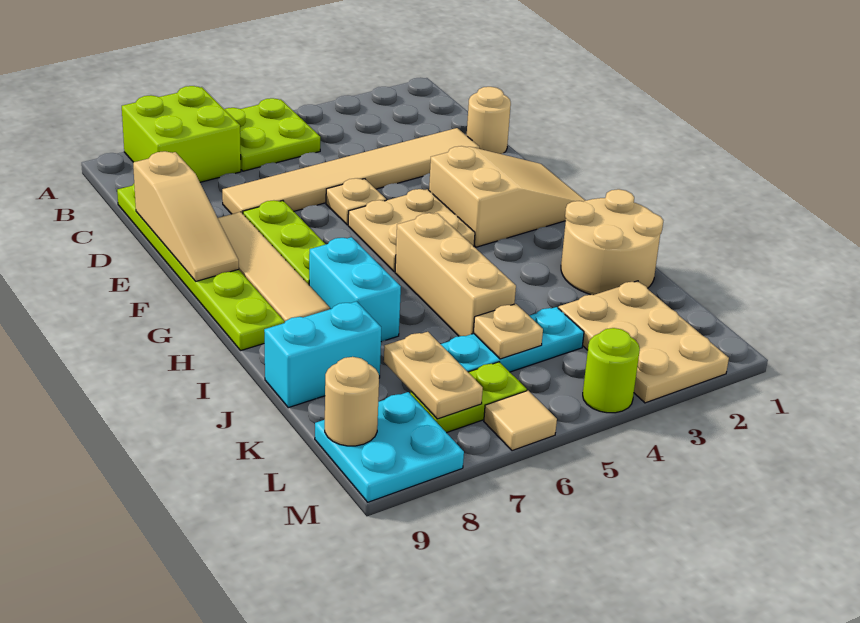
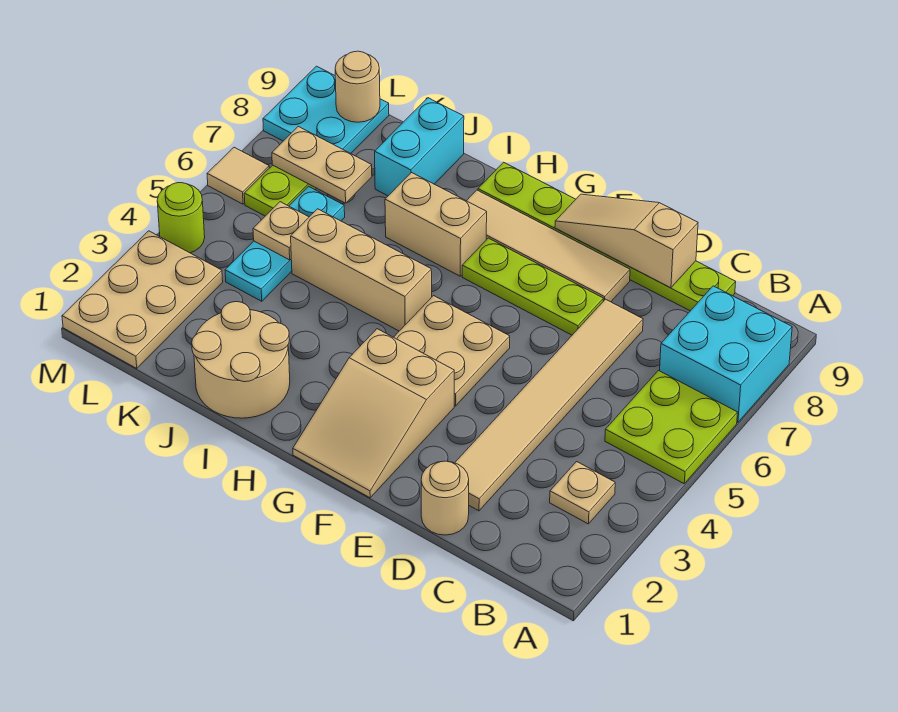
lime 2x2 brick [122,86,241,182] -> cyan 2x2 brick [660,286,792,422]
tan 1x1 plate [326,178,386,225] -> tan 1x1 plate moved to [550,462,615,524]
cyan 1x2 brick [309,237,401,342] -> tan 1x2 brick [385,173,487,276]
tan 2x3 plate [558,281,729,403] -> tan 2x3 plate turned to [62,231,223,368]

